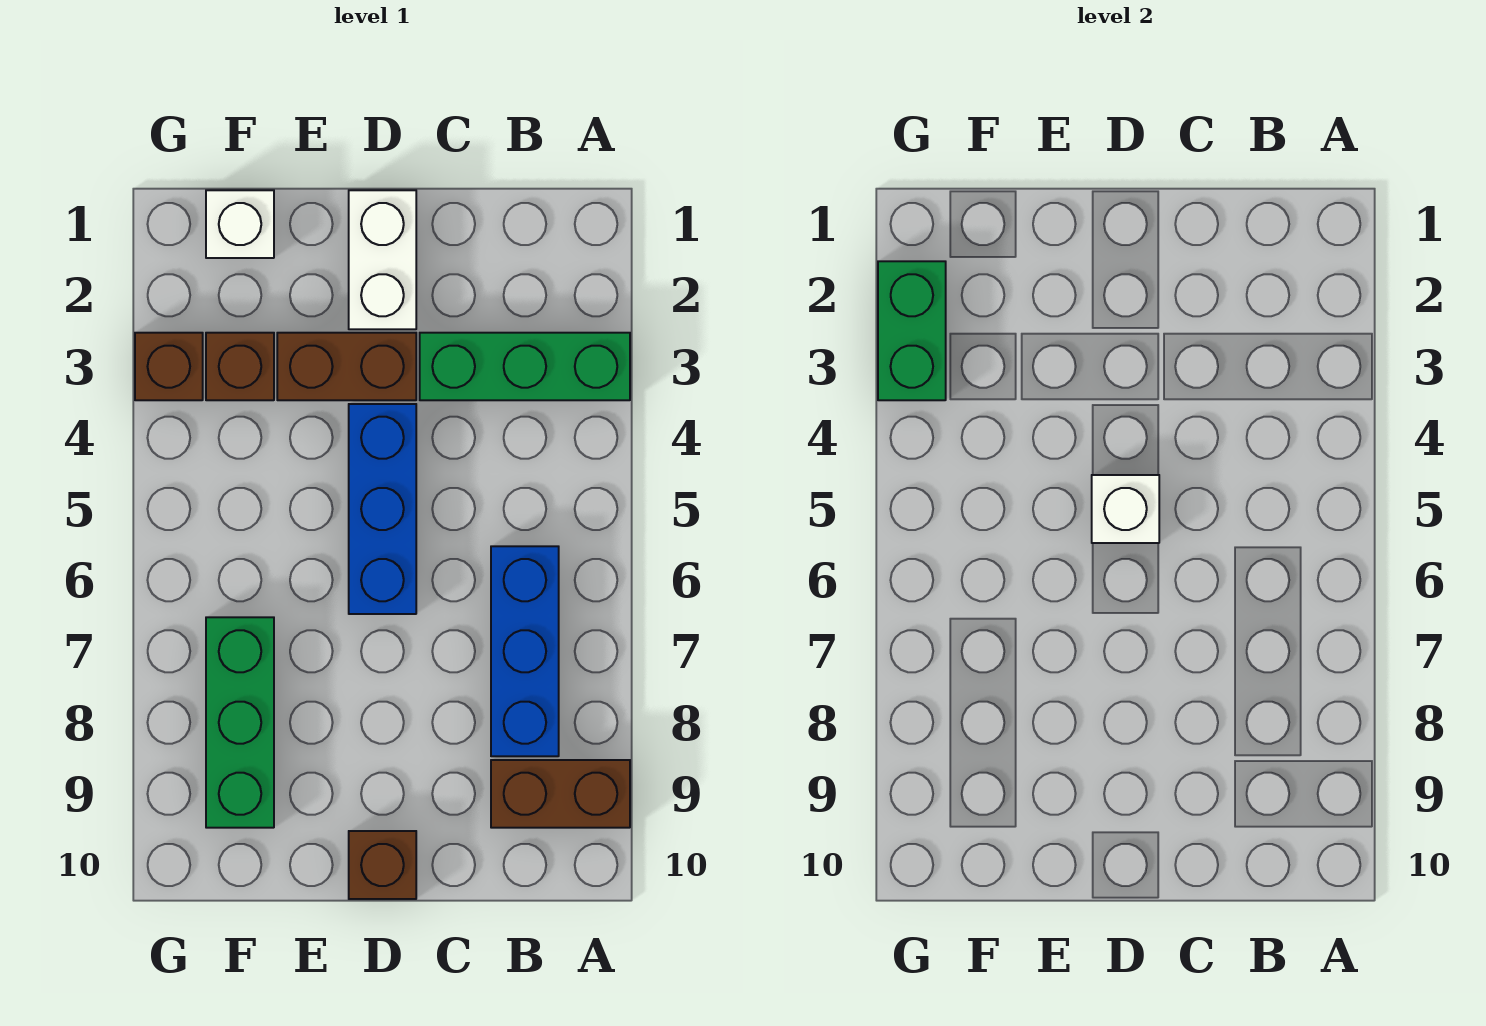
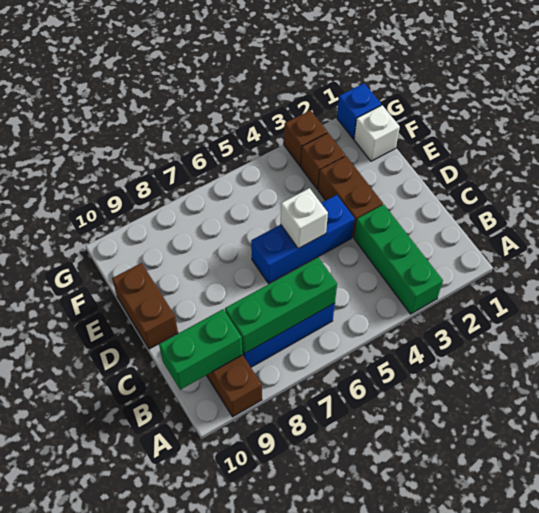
white 1x2 brick [349,190,416,329] -> none
brown 1x1 brick [349,831,416,899] -> brown 1x2 brick [112,263,178,349]
green 1x3 brick [206,617,274,828] -> green 1x3 brick moved to [225,257,337,354]
none -> blue 1x1 brick [337,83,381,139]
green 1x2 brick [878,261,946,400] -> green 1x2 brick moved to [159,309,243,390]

